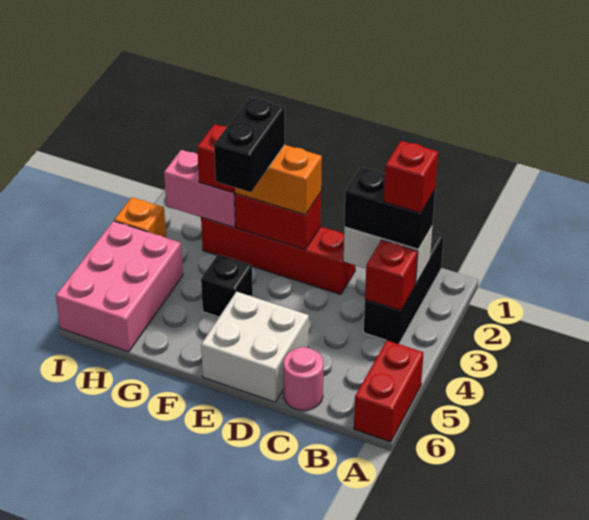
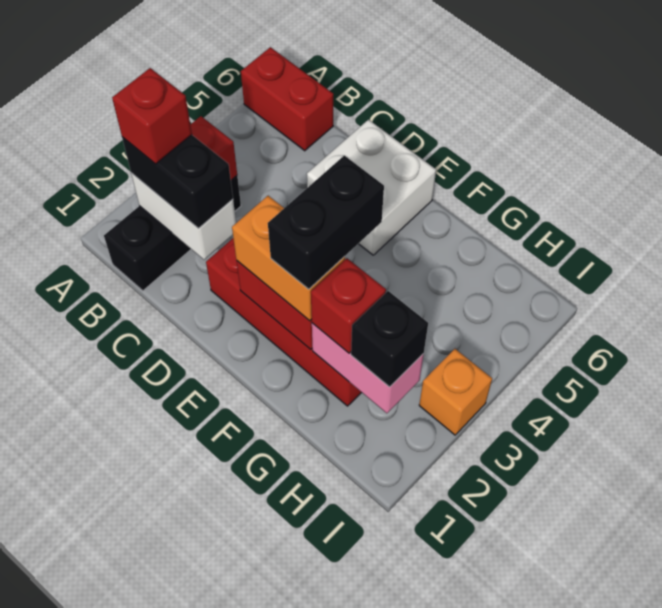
red 1x2 brick [354,340,424,442] -> red 1x2 brick turned to [241,47,333,151]
pink 1x1 round brick [284,347,323,410] -> none
black 1x1 brick [201,254,253,317] -> black 1x1 brick moved to [351,291,428,387]
pink 2x3 brick [56,221,183,352] -> none

